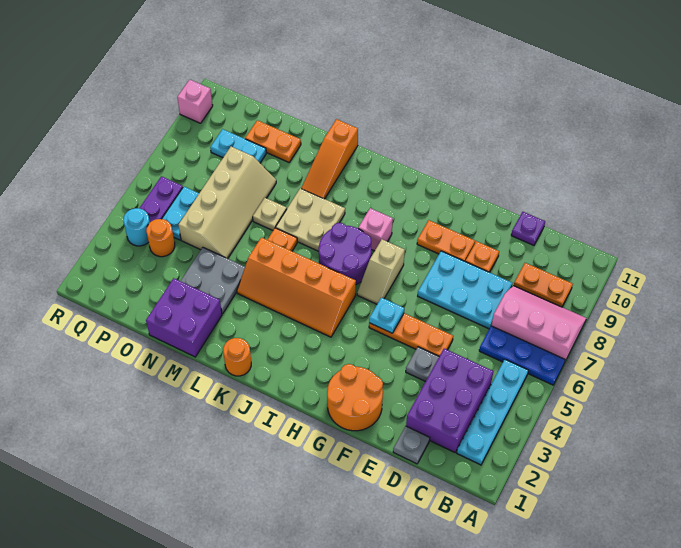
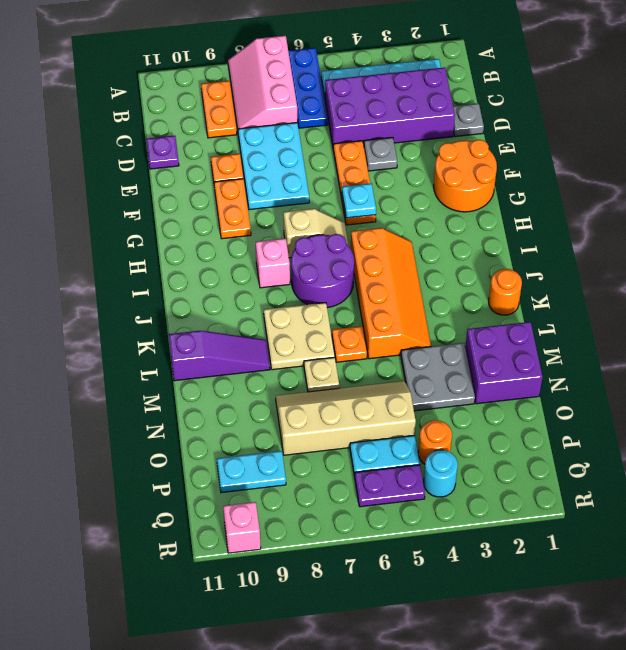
purple 2x3 brick [406,349,493,452] -> purple 2x4 brick [325,67,455,146]
orange 1x3 slope [301,119,358,199] -> purple 1x3 slope [169,331,270,381]
orange 1x2 plate [245,120,301,162] -> none
cyan 1x2 plate [210,129,266,163] -> cyan 1x2 plate turned to [217,451,286,493]

